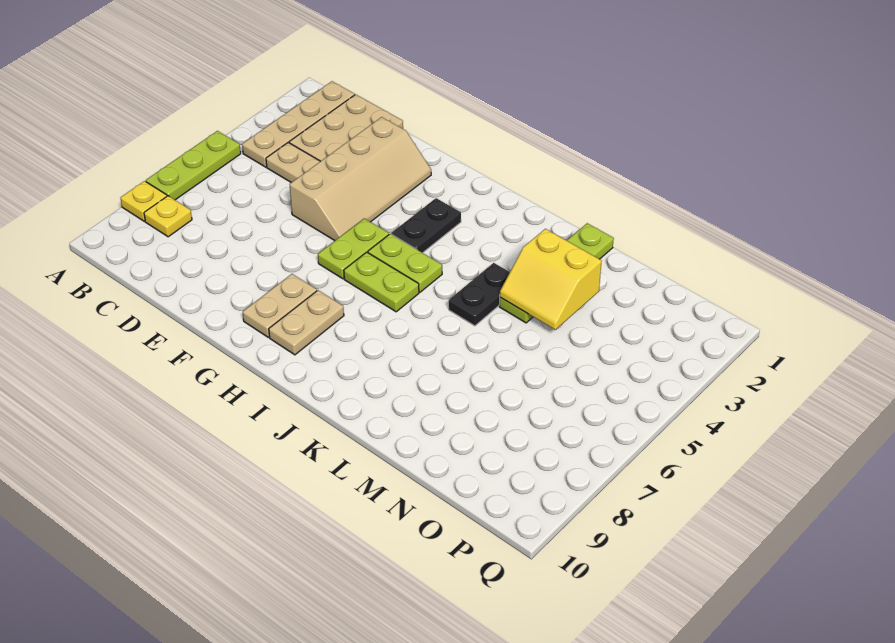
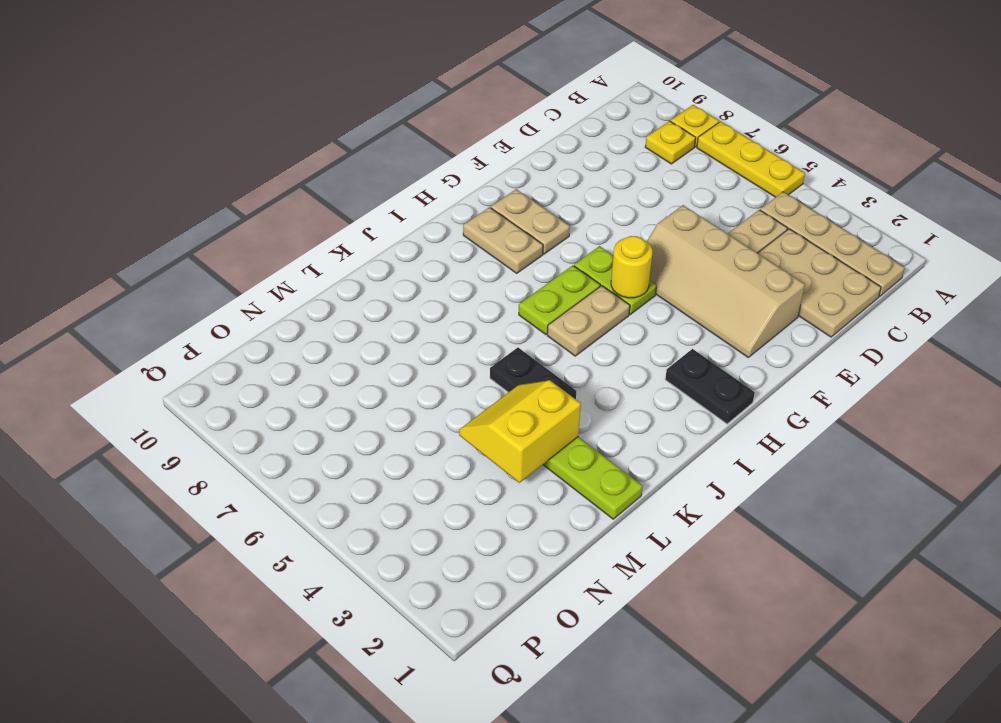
lime 1x3 plate [146,131,241,200] -> yellow 1x3 plate [697,121,805,197]
none -> yellow 1x1 round brick [611,236,652,298]
black 1x2 plate [391,198,461,253] -> black 1x2 plate moved to [665,349,755,424]
lime 1x2 plate [368,234,442,292] -> tan 1x2 plate [547,286,630,356]

